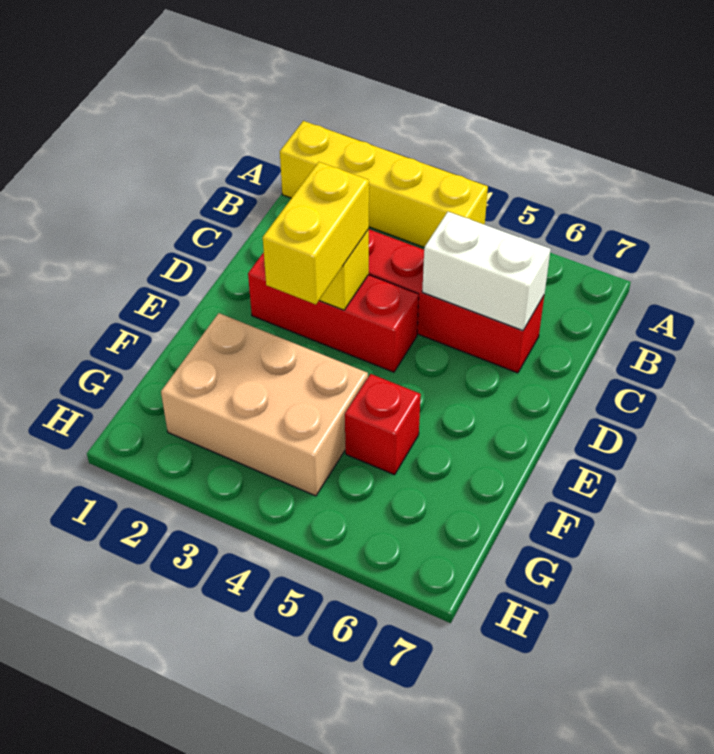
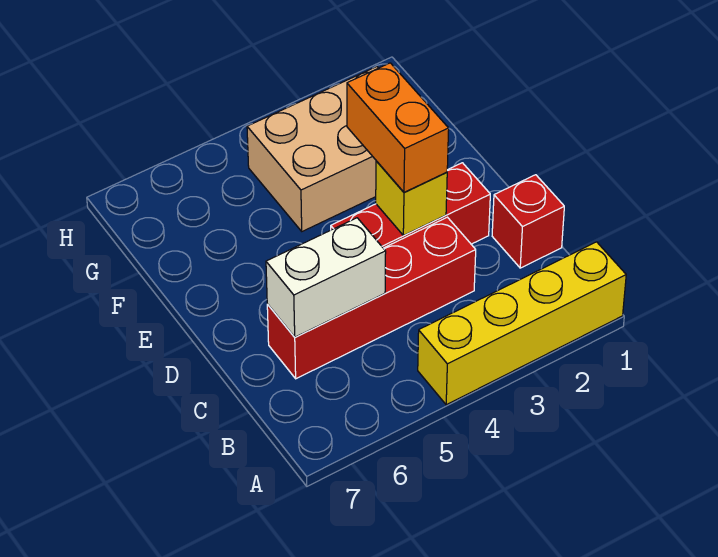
yellow 1x2 brick [263,162,369,304] -> orange 1x2 brick [347,63,449,193]
red 1x1 brick [345,374,421,475] -> red 1x1 brick moved to [492,175,564,268]

